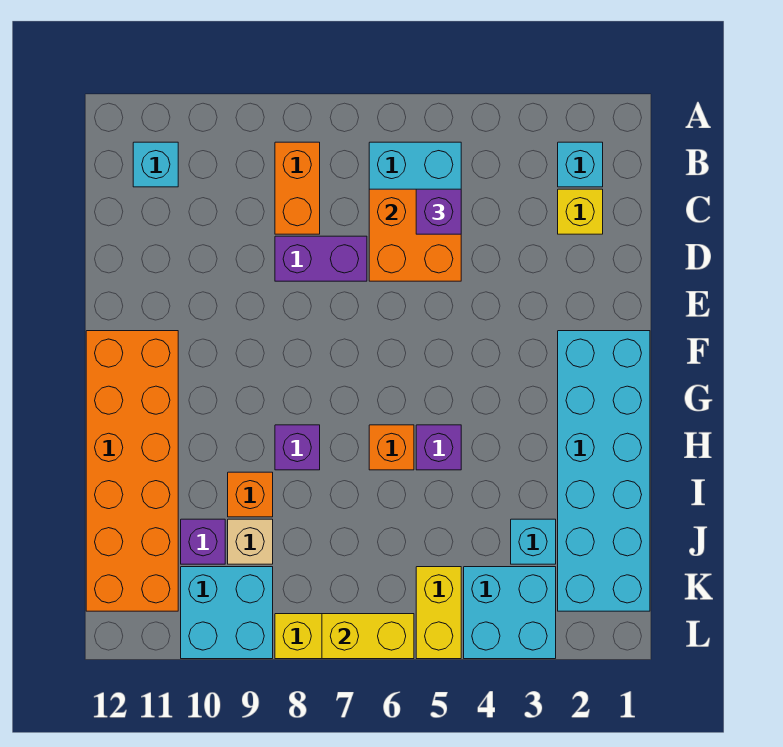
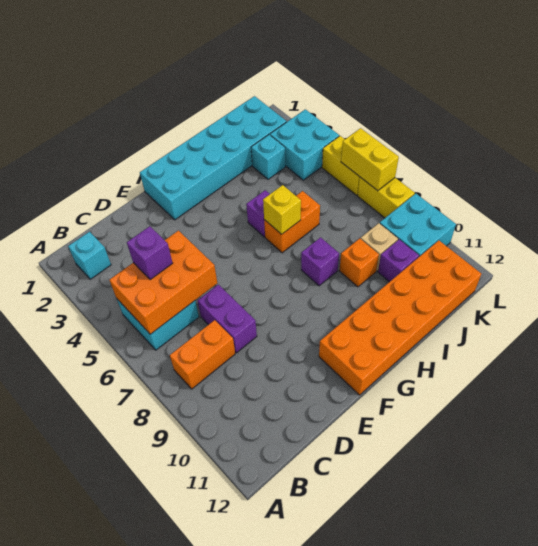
cyan 1x1 brick [133,142,178,187] -> none
yellow 1x1 brick [558,189,603,234] -> yellow 1x1 brick moved to [263,185,301,234]
orange 2x2 brick [369,189,461,281] -> orange 2x3 brick [109,231,217,334]
orange 1x1 brick [369,425,414,470] -> orange 1x2 brick [264,191,320,253]
yellow 1x2 brick [416,567,461,659] -> yellow 1x2 brick turned to [322,136,360,195]

